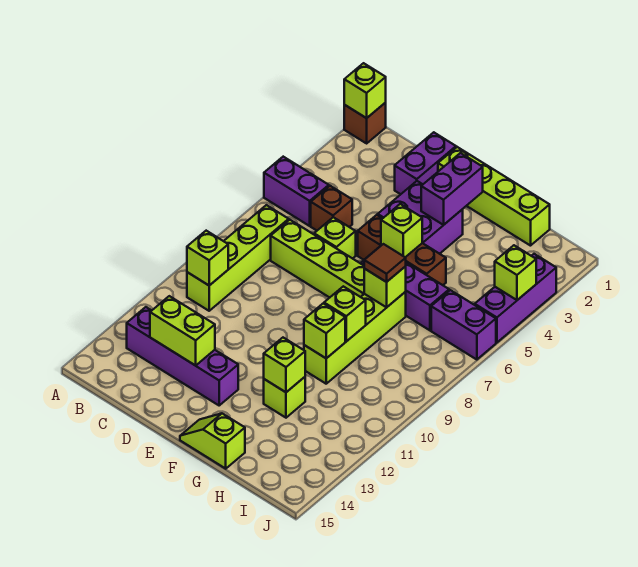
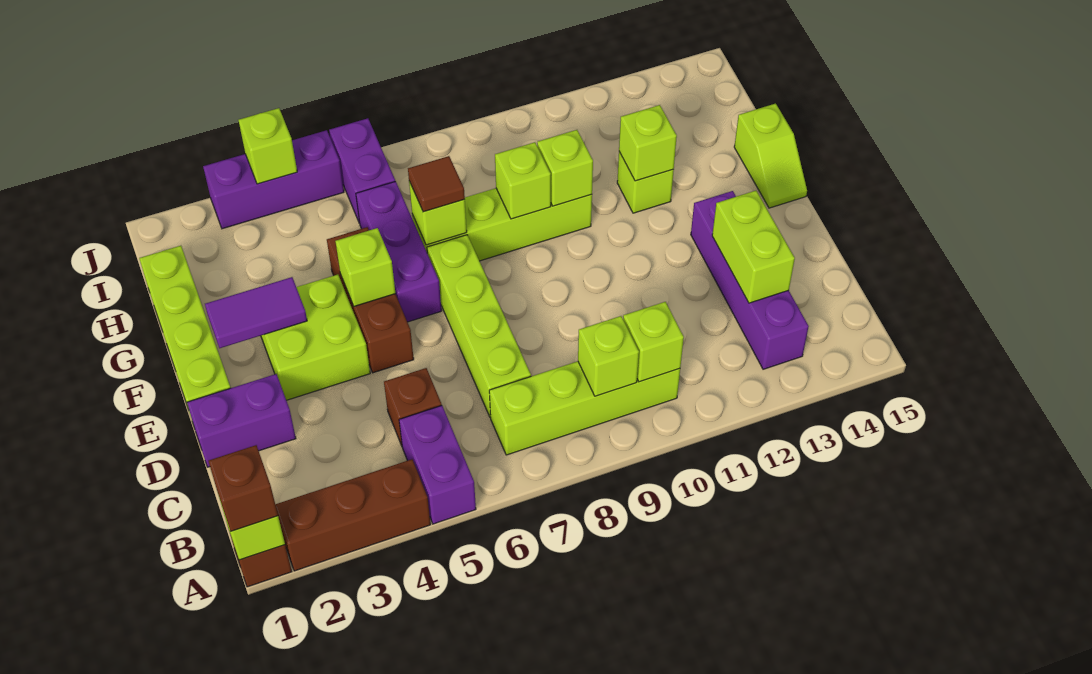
none -> brown 1x1 brick [209,445,278,531]
none -> brown 1x3 brick [275,459,431,571]
lime 1x1 brick [314,217,356,259] -> lime 1x1 brick moved to [578,316,639,396]
purple 2x2 brick [378,181,463,254] -> lime 2x2 brick [261,274,370,400]
purple 1x2 brick [421,153,483,225] -> purple 1x2 tile [205,277,307,348]

